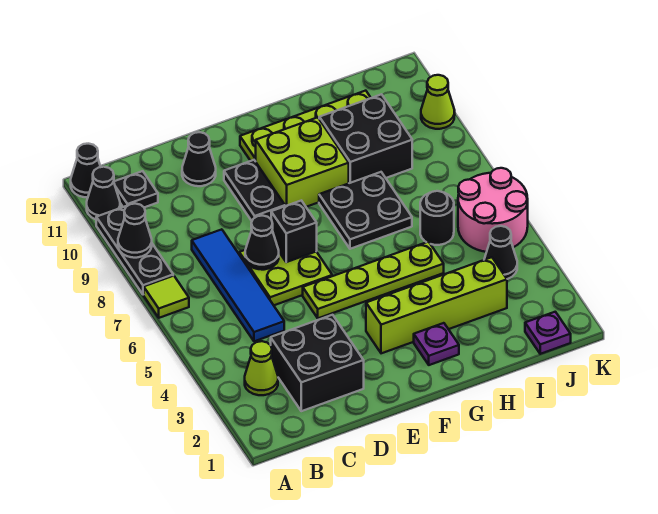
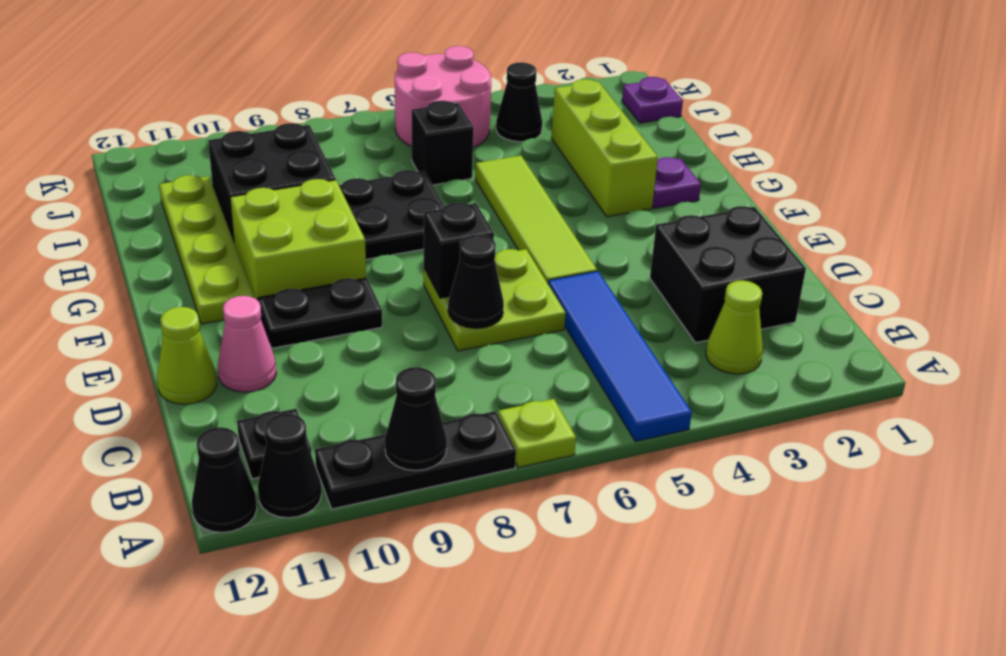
lime 1x1 tile [144,276,189,318] -> lime 1x1 plate [498,399,576,468]
blue 1x4 tile [192,229,284,341] -> blue 1x4 tile turned to [548,271,692,441]
black 1x1 cone [182,132,216,186] -> pink 1x1 cone [218,296,276,392]
lime 1x4 plate [303,242,444,318] -> lime 1x4 tile [475,156,597,283]
lime 1x4 brick [366,257,507,353] -> lime 1x3 brick [552,79,658,217]
black 1x1 round brick [420,191,454,245] -> black 1x1 brick [412,101,473,185]
lime 1x1 cone [421,75,455,129] -> lime 1x1 cone moved to [157,307,217,404]

